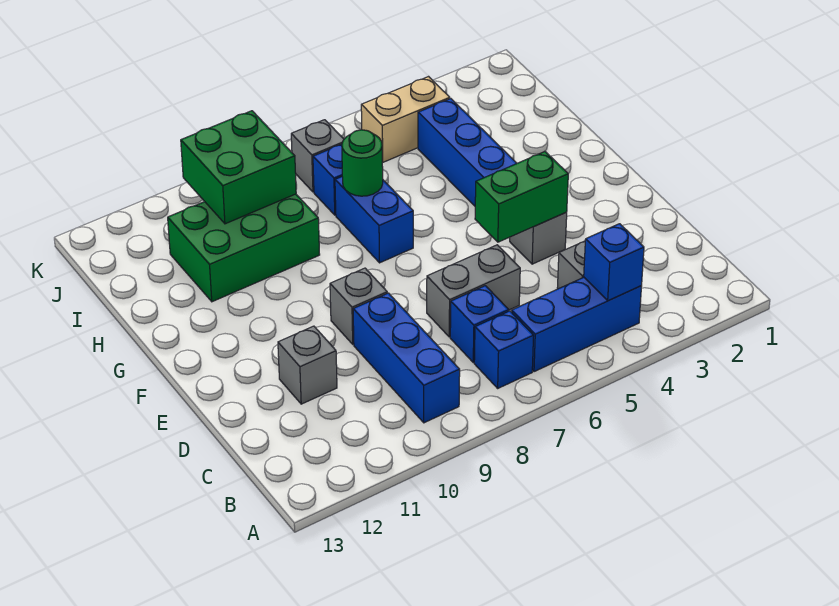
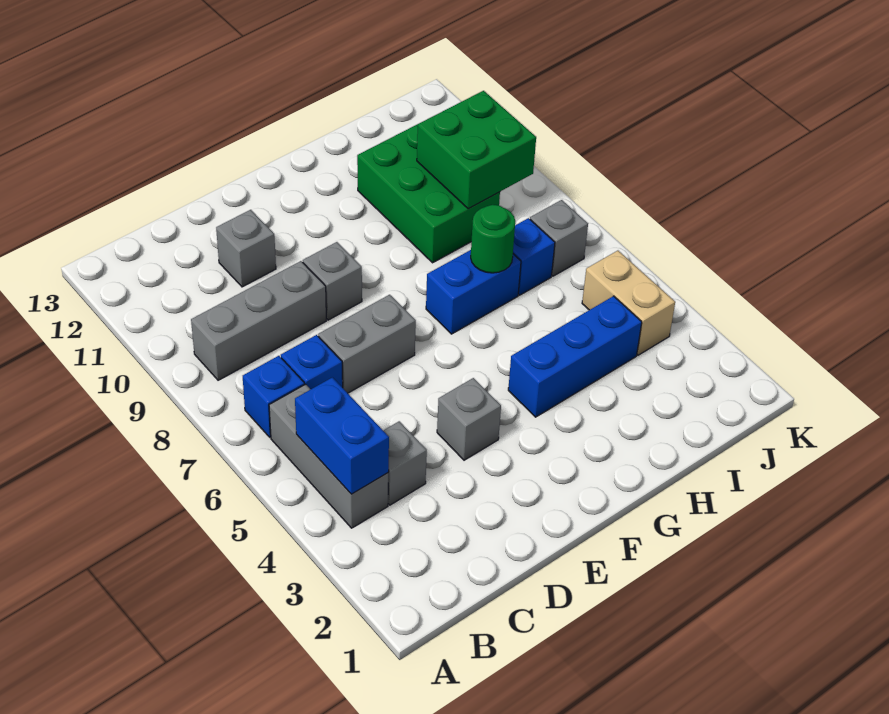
blue 1x3 brick [512,277,642,372] -> grey 1x3 brick [269,384,388,528]
blue 1x1 brick [584,224,644,301] -> blue 1x2 brick [295,377,389,494]
blue 1x3 brick [353,293,460,423] -> grey 1x3 brick [191,261,326,380]
grey 1x2 brick [427,245,520,337] -> grey 1x2 brick turned to [318,295,416,393]
green 1x2 brick [475,151,568,242] -> none

